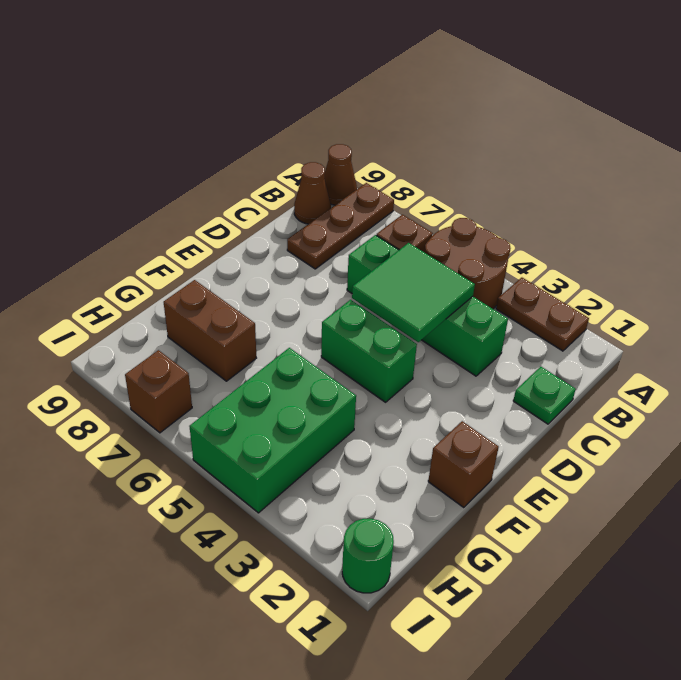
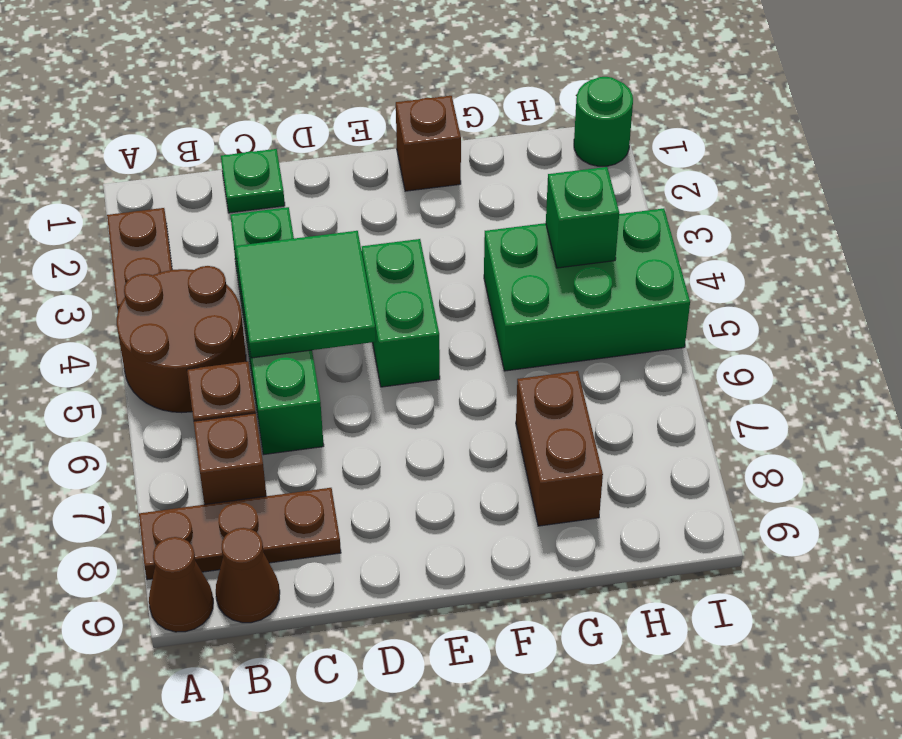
none -> green 1x1 brick [546,167,619,268]
brown 1x1 brick [125,350,192,433] -> brown 1x1 brick moved to [194,413,266,505]

